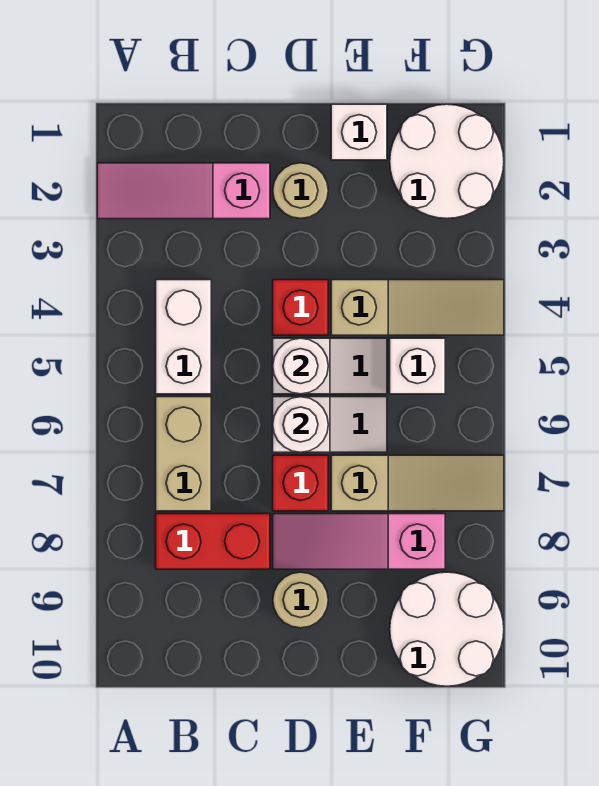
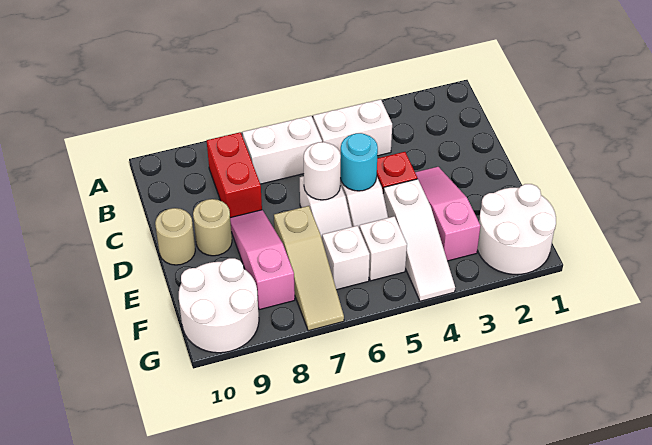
pink 1x3 slope [97,163,270,219] -> pink 1x3 slope moved to [415,167,480,261]
tan 1x2 brick [156,397,211,511] -> white 1x2 brick [242,116,322,184]
tan 1x1 round brick [273,163,328,218] -> tan 1x1 round brick moved to [155,208,195,265]
white 1x1 round brick [273,338,328,394] -> cyan 1x1 round brick [340,133,378,191]
red 1x1 brick [273,455,328,511] -> none
white 1x1 brick [331,104,387,160] -> white 1x1 brick moved to [322,226,370,290]
tan 1x3 slope [331,280,504,335] -> white 1x3 slope [383,179,455,301]

